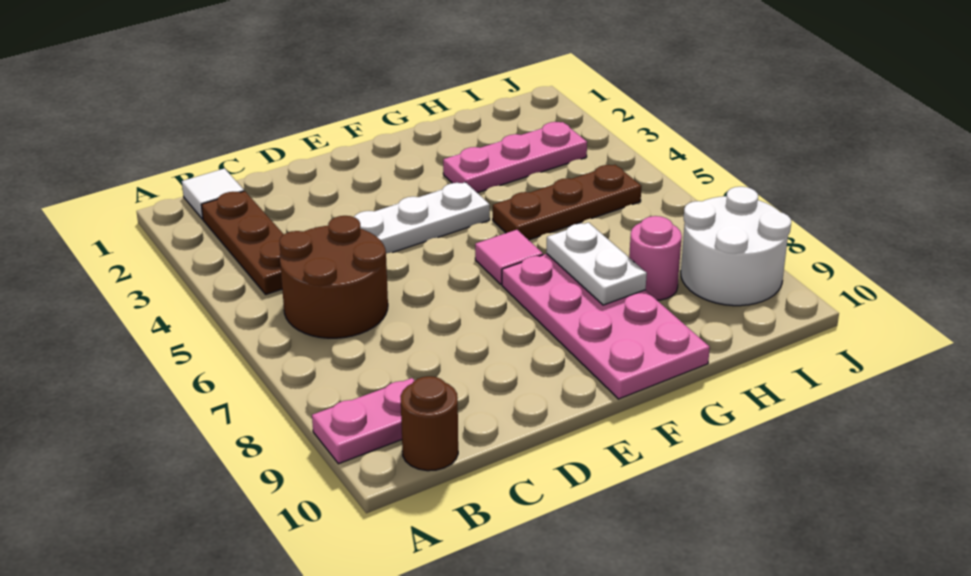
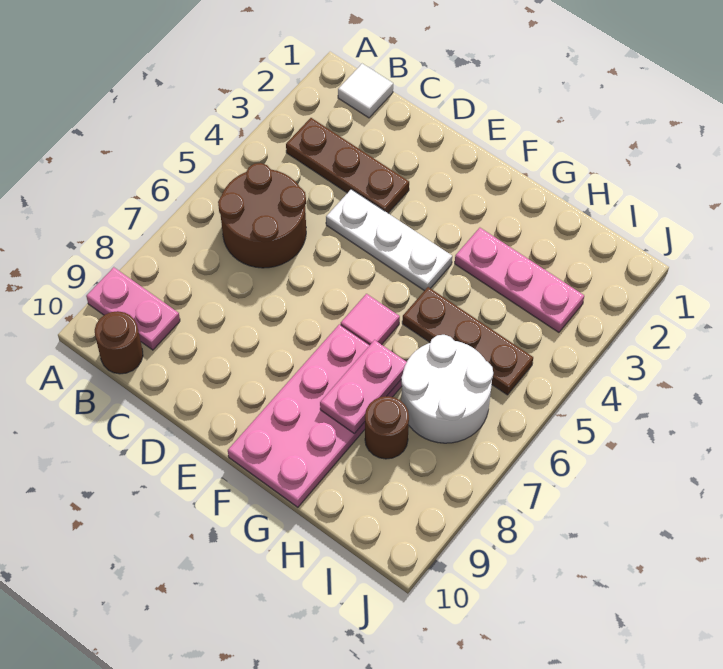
brown 1x3 plate [201,191,284,294] -> brown 1x3 plate turned to [286,118,409,213]
white 1x2 plate [546,222,647,305] -> pink 1x2 plate [320,340,407,434]
pink 1x1 round brick [629,216,682,300] -> brown 1x1 round brick [365,396,409,459]
white 2x2 round brick [681,187,791,306] -> white 2x2 round brick moved to [401,335,493,443]

